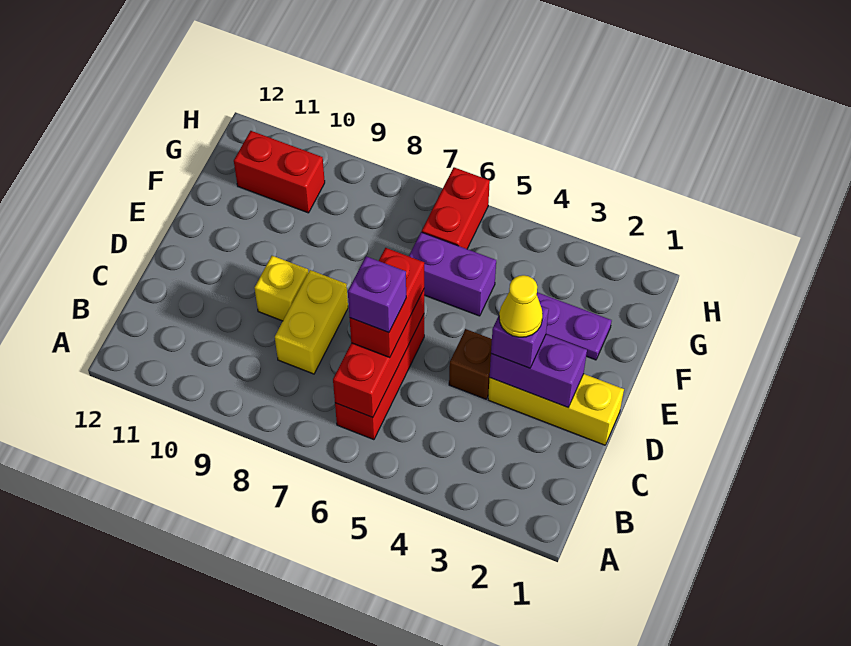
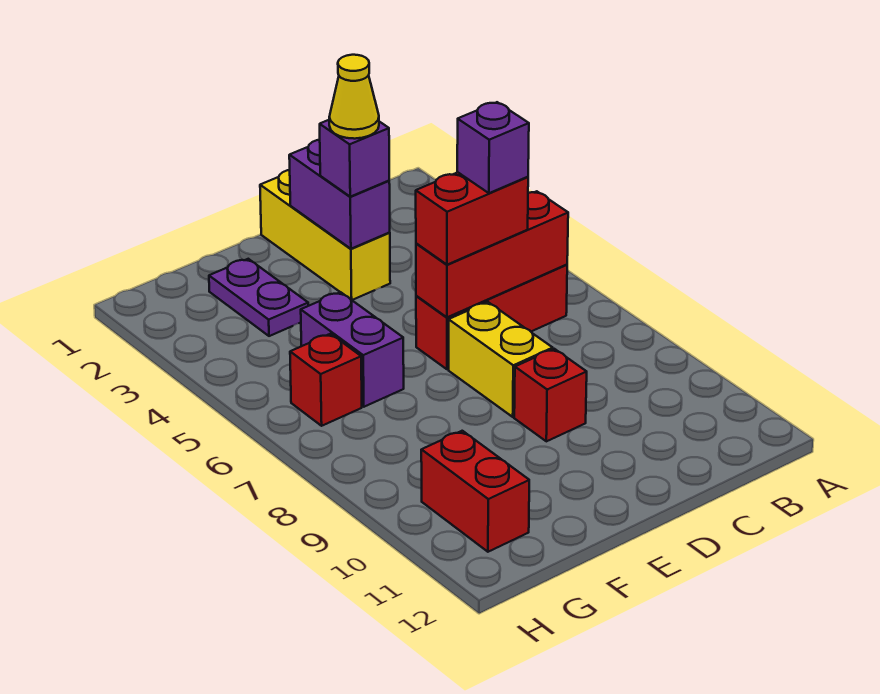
yellow 1x2 brick [275,270,348,374] -> yellow 1x2 brick turned to [449,302,553,417]
brown 1x1 brick [449,329,492,399] -> none
yellow 1x1 brick [255,256,308,321] -> red 1x1 brick [514,349,587,441]
red 1x2 brick [422,167,490,249] -> red 1x1 brick [290,334,362,426]

